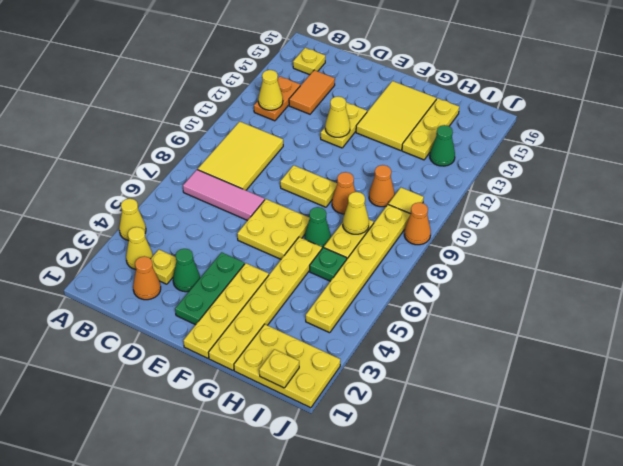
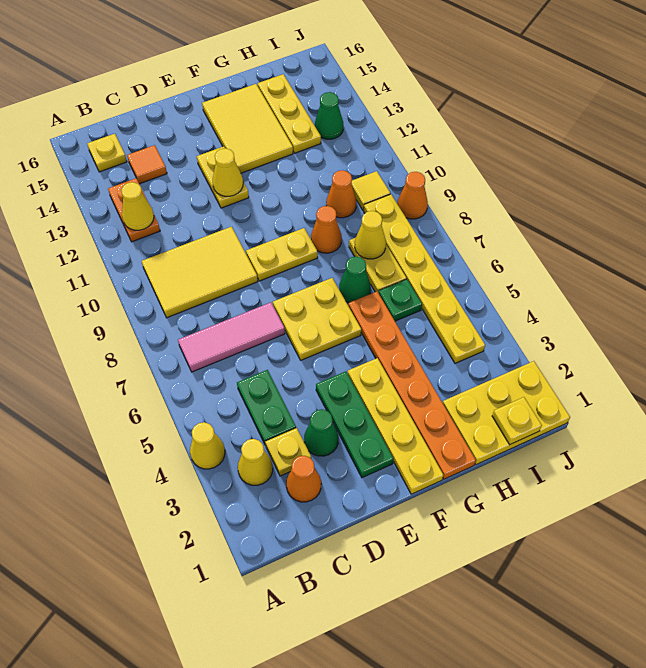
yellow 2x3 tile [198,122,283,190] -> yellow 2x3 tile turned to [142,227,258,318]
none -> green 1x2 plate [237,370,296,445]
orange 1x2 tile [289,70,335,114] -> orange 1x1 tile [127,145,167,184]
yellow 1x6 plate [208,237,322,370] -> orange 1x6 plate [348,292,476,479]

